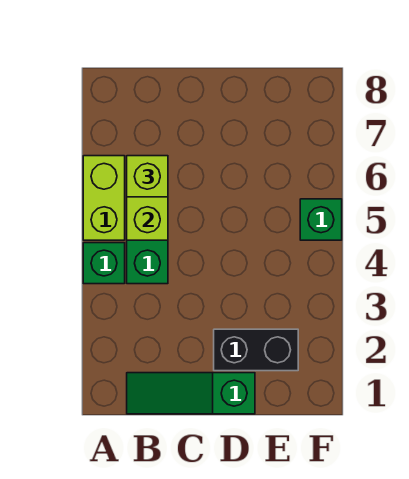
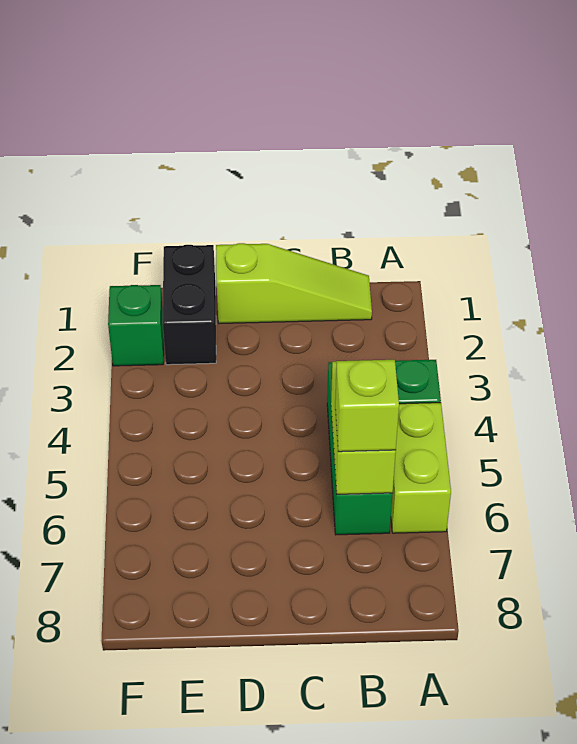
green 1x3 slope [127,373,255,414] -> lime 1x3 slope [216,243,372,324]
black 1x2 brick [214,329,298,371] -> black 1x2 brick turned to [163,245,216,365]
green 1x1 brick [300,199,342,240] -> green 1x1 brick moved to [108,285,164,366]

